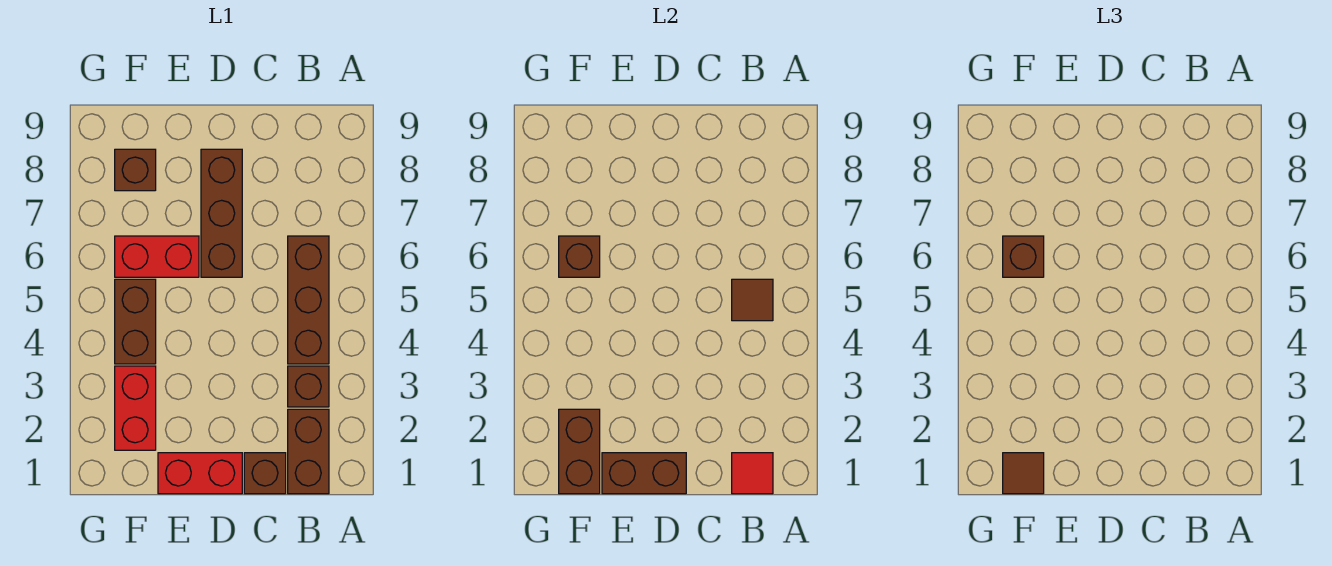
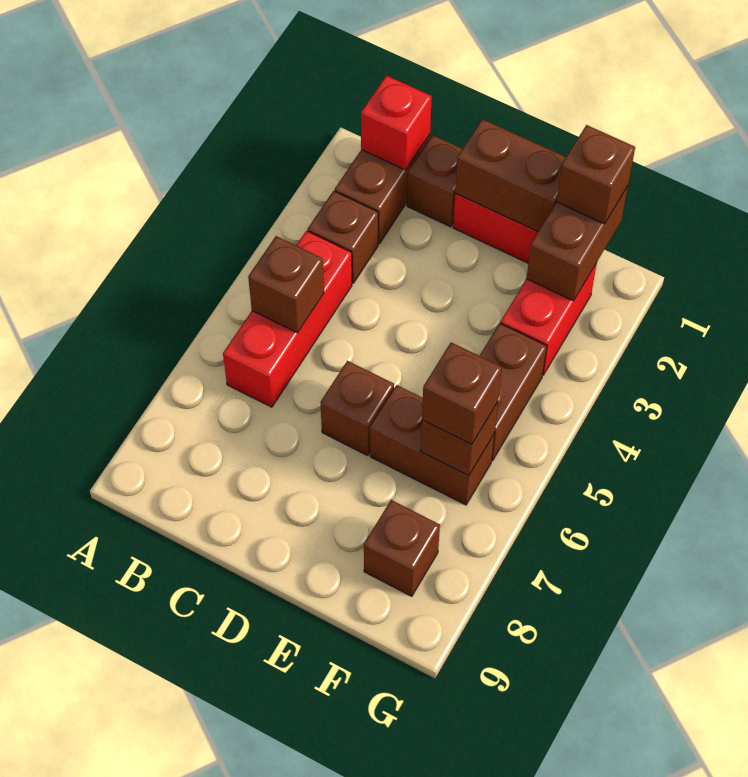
red 1x1 tile [732,453,773,494] -> red 1x1 brick [361,75,432,170]
brown 1x3 brick [288,236,329,364] -> red 1x3 brick [223,231,352,407]
brown 1x1 tile [732,279,773,321] -> brown 1x1 brick [248,236,324,333]
brown 1x3 brick [201,149,242,277] -> brown 1x1 brick [320,361,394,456]
red 1x2 brick [115,236,199,277] -> brown 1x2 brick [370,385,494,505]
brown 1x1 tile [1003,453,1044,494] -> brown 1x1 brick [557,125,635,224]

